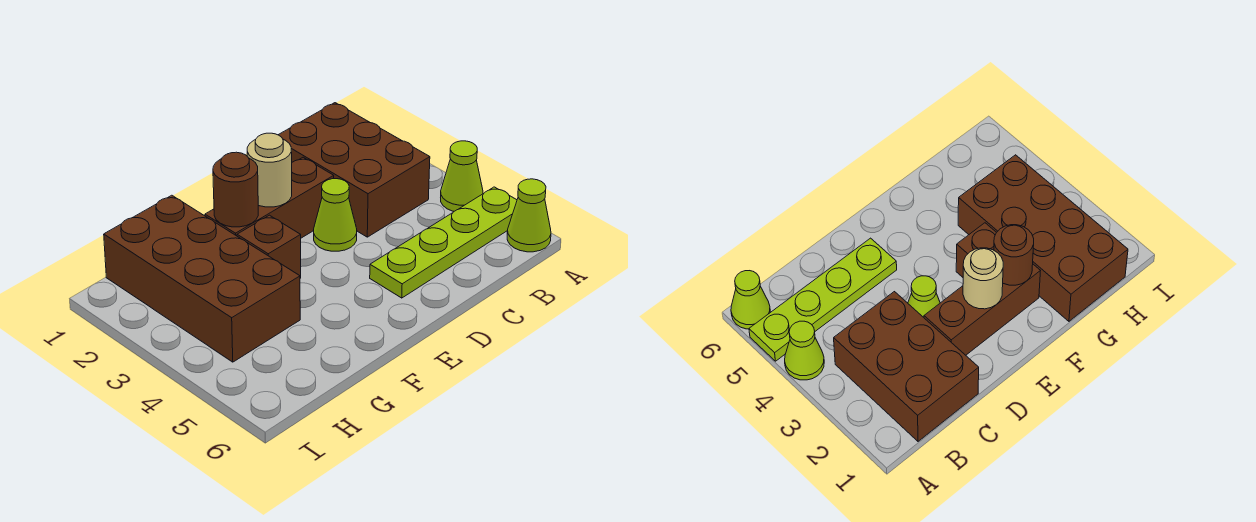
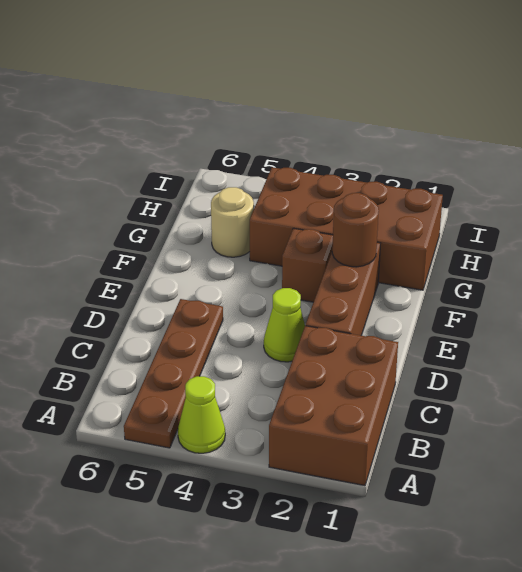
lime 1x4 plate [370,187,517,298] -> brown 1x4 plate [124,299,223,448]
lime 1x1 cone [507,179,551,252] -> none
brown 2x3 brick [279,103,430,237] -> brown 2x3 brick turned to [269,326,398,486]
tan 1x1 round brick [247,133,292,207] -> tan 1x1 round brick moved to [211,187,254,257]

